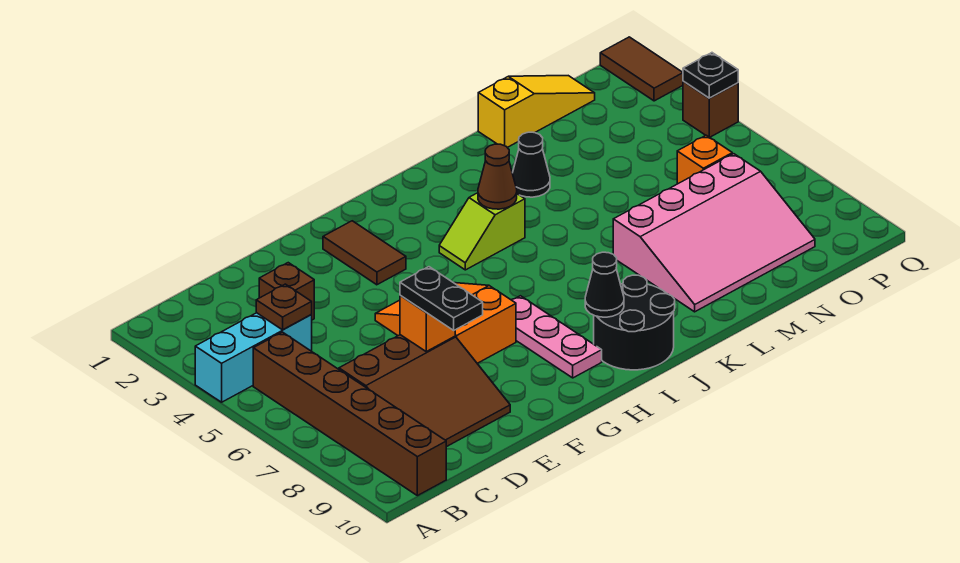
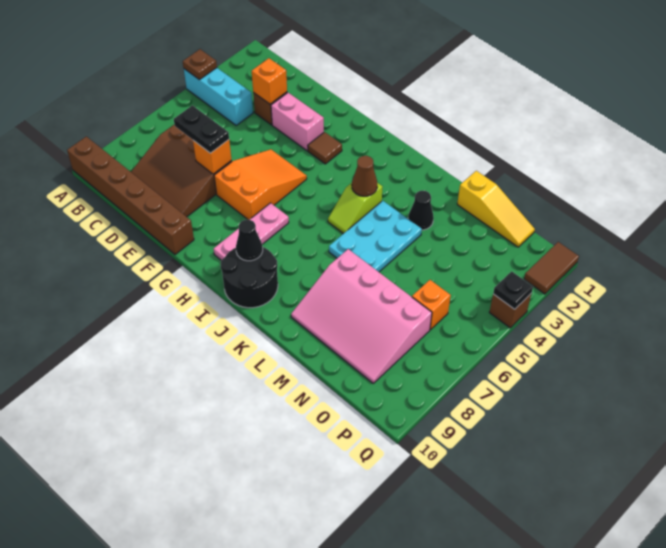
brown 1x6 brick [253,332,446,496] -> brown 1x6 brick turned to [67,136,194,255]
brown 1x1 plate [256,284,312,330] -> brown 1x1 plate moved to [183,49,217,80]
none -> orange 1x1 brick [252,58,287,104]
none -> pink 1x2 brick [271,93,324,151]
black 1x2 plate [400,267,483,330] -> black 1x2 plate turned to [174,105,229,153]
brown 1x2 tile [323,221,406,285] -> brown 1x1 tile [308,132,342,164]
lime 1x2 slope [439,193,525,270] -> lime 1x2 slope turned to [328,183,382,234]
none -> cyan 2x3 plate [329,201,422,272]

